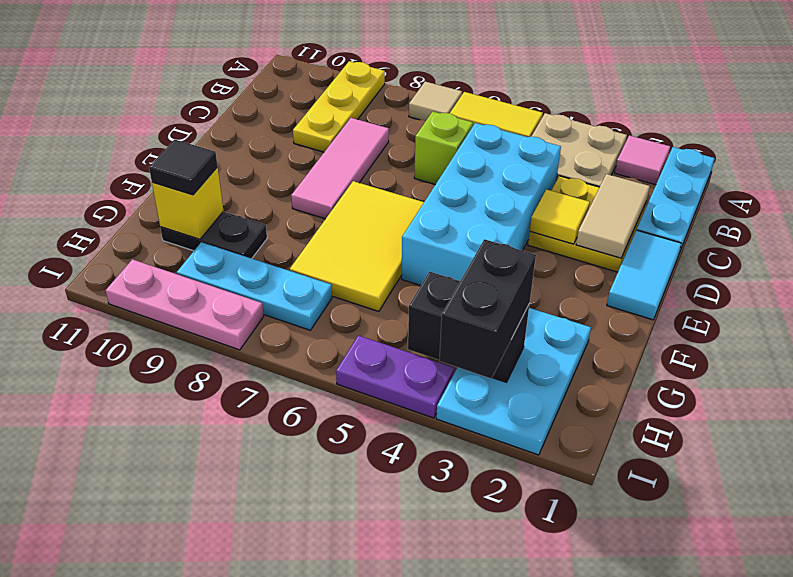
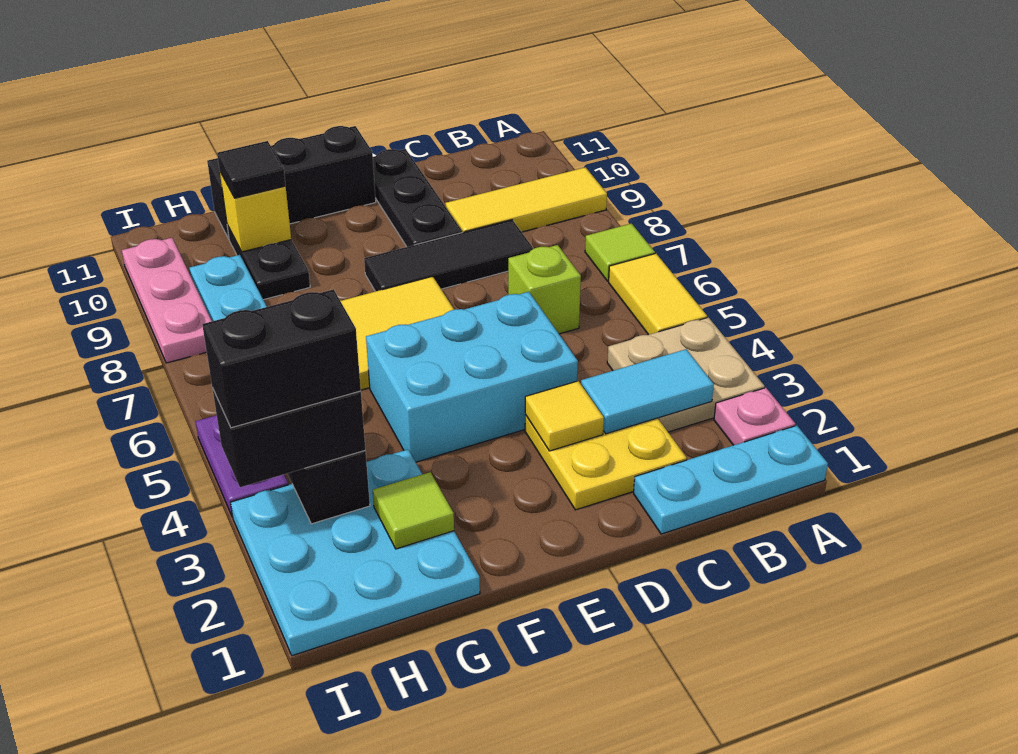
pink 1x1 tile [615,135,670,185] -> pink 1x1 plate [714,388,795,445]
tan 1x1 tile [409,82,462,121] -> lime 1x1 tile [585,224,655,281]
yellow 1x3 plate [293,61,385,152] -> yellow 1x3 tile [445,167,607,233]
tan 1x2 tile [576,174,650,258] -> none
cyan 2x4 brick [402,123,561,285] -> cyan 2x3 brick [366,292,578,462]
pink 1x3 tile [291,118,389,219] -> black 1x3 tile [364,220,533,292]
cyan 1x2 tile [607,230,682,320] -> cyan 1x2 tile moved to [581,349,714,434]
none -> black 1x3 plate [373,149,462,247]
none -> black 1x3 brick [207,126,376,239]
cyan 2x3 plate [436,308,591,455] -> cyan 3x3 plate [230,450,480,656]
none -> lime 1x1 tile [373,472,454,549]
none -> black 1x2 brick [202,289,361,428]

